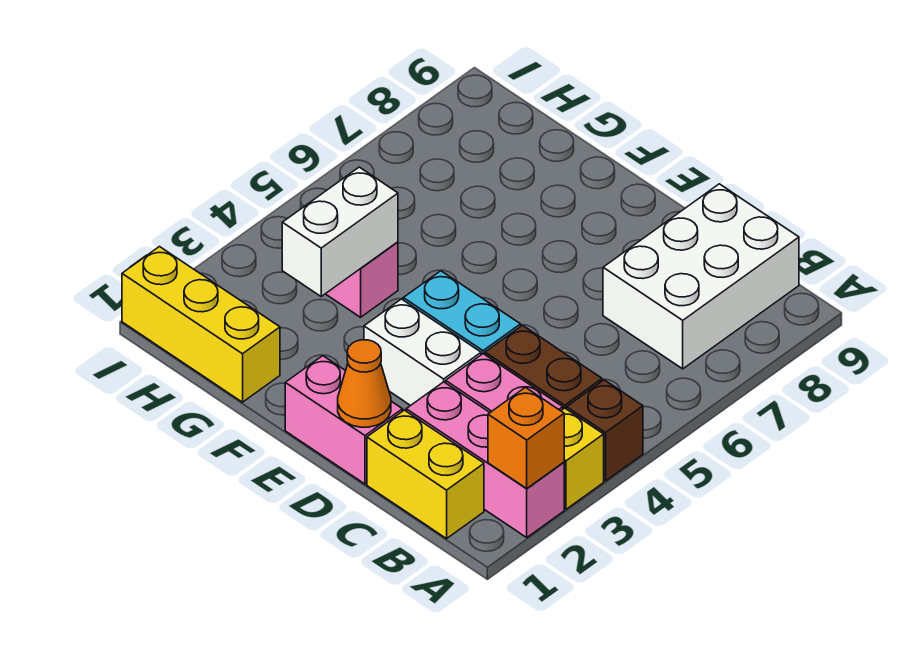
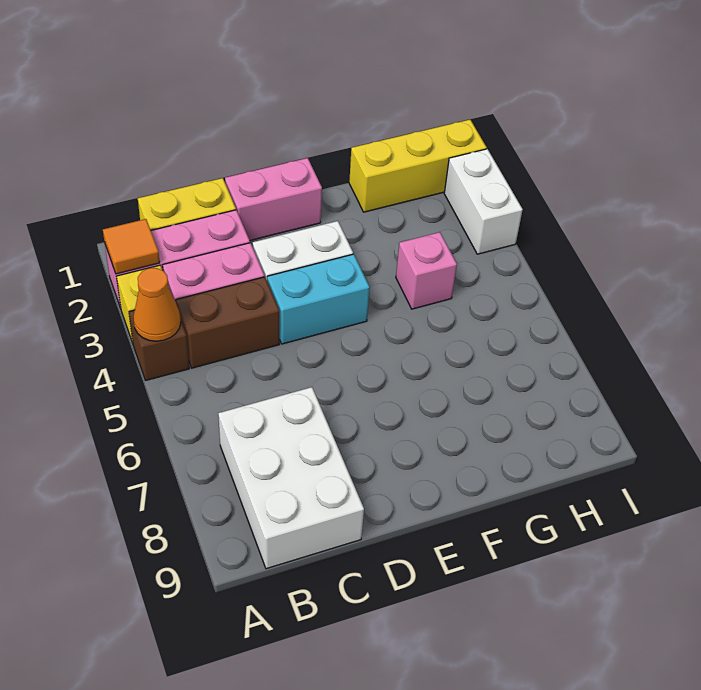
orange 1x1 brick [488,387,564,489] -> orange 1x1 tile [103,219,160,274]
orange 1x1 cone [338,340,391,427] -> orange 1x1 cone moved to [133,268,181,341]
white 1x2 brick [282,167,398,296] -> white 1x2 brick moved to [444,149,523,254]

